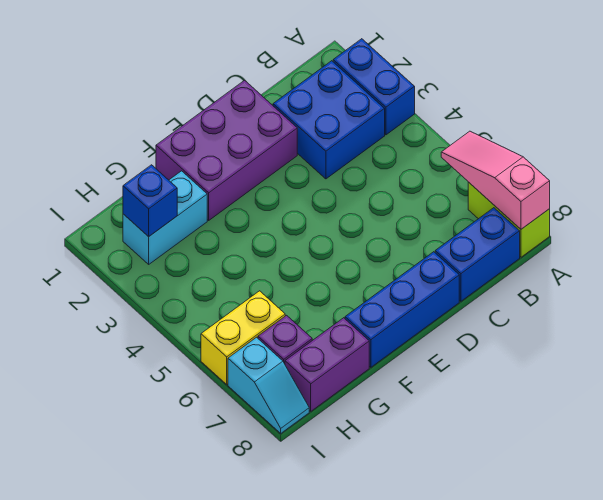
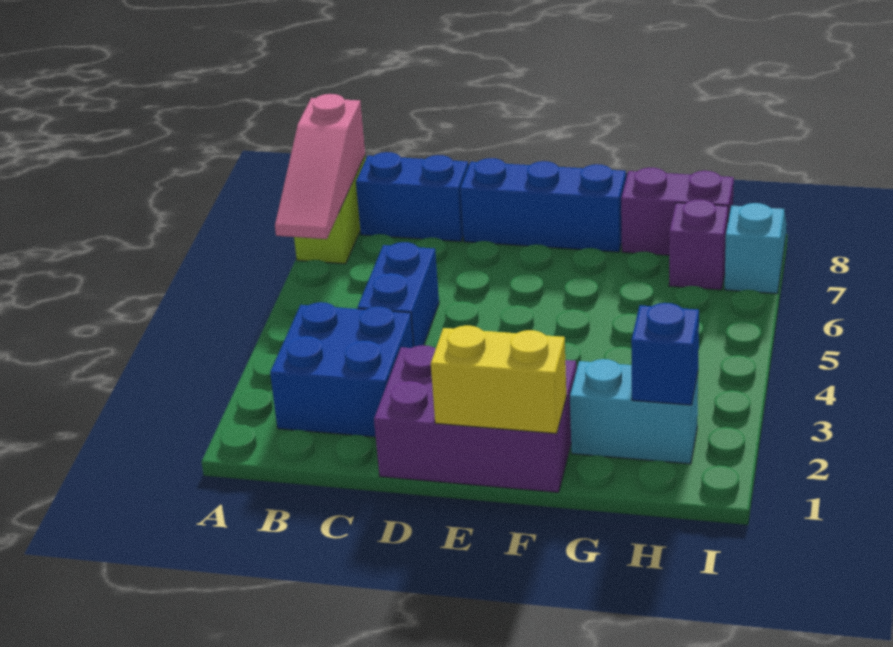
blue 1x2 brick [333,39,415,135] -> blue 1x2 brick moved to [357,242,439,347]
yellow 1x2 brick [201,291,285,384] -> yellow 1x2 brick moved to [431,325,566,434]

